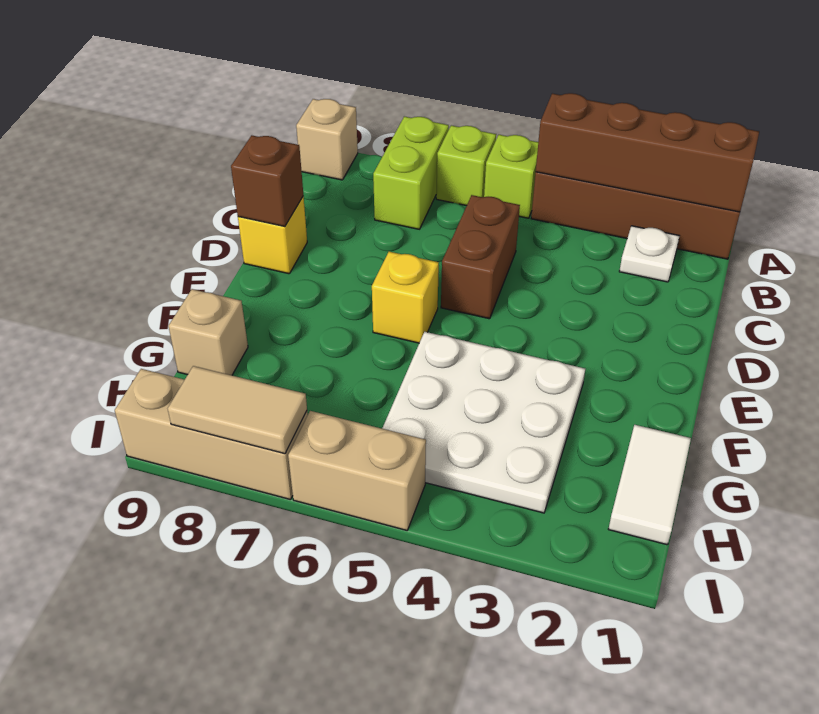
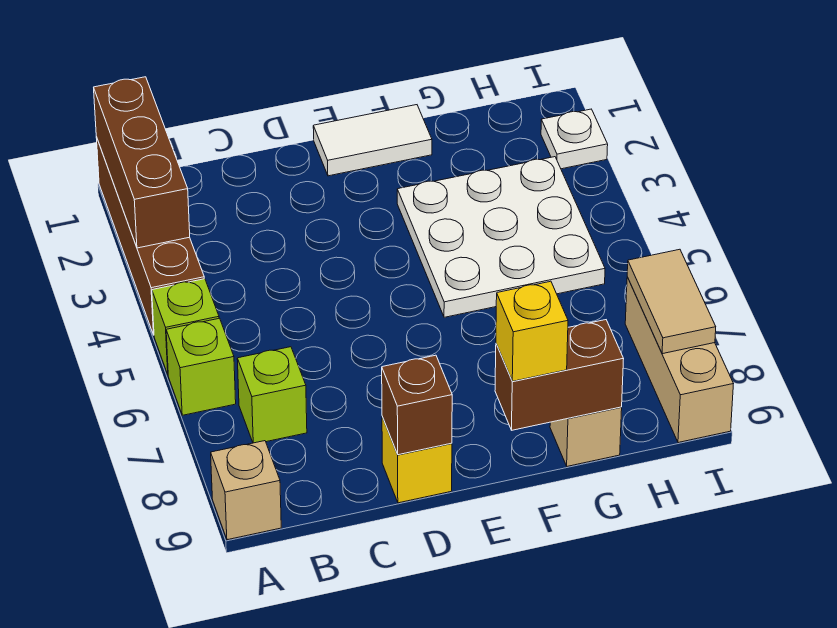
brown 1x4 brick [536,93,759,212] -> brown 1x3 brick [94,77,190,248]
lime 1x2 brick [373,116,449,229] -> lime 1x1 brick [237,347,307,443]
white 1x1 plate [619,226,679,282] -> white 1x1 plate moved to [541,109,608,169]
brown 1x2 brick [441,195,520,319] -> brown 1x2 brick moved to [495,320,624,430]
yellow 1x1 brick [372,251,439,343] -> yellow 1x1 brick moved to [496,281,568,381]
white 1x2 tile [609,425,691,545] -> white 1x2 tile moved to [313,105,432,176]
tan 1x2 brick [288,411,426,530] -> none

